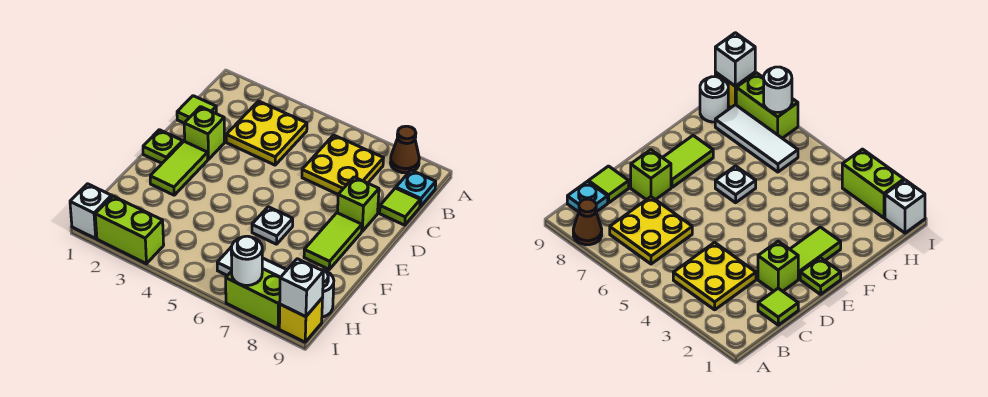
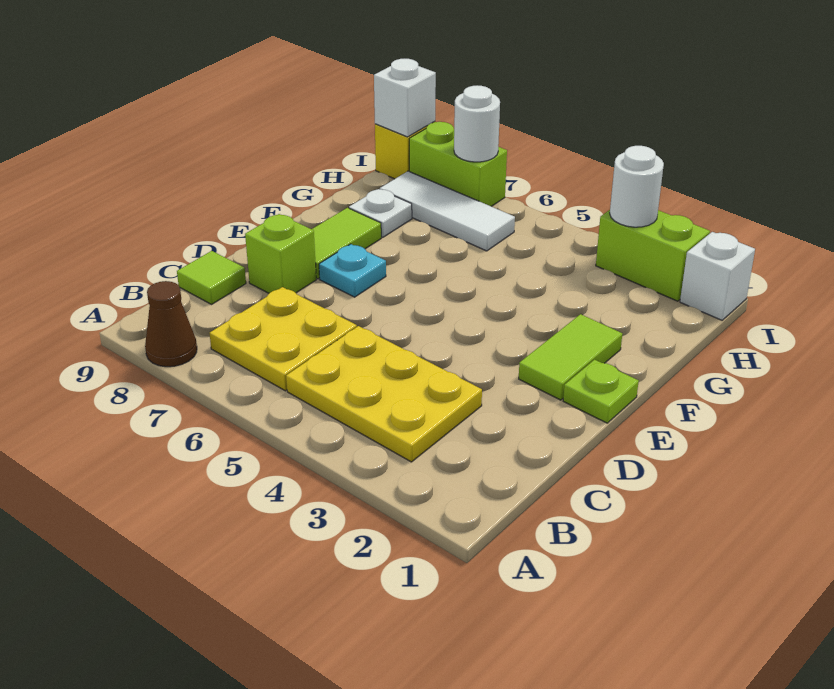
yellow 2x2 plate [226,101,307,165] -> yellow 2x3 plate [286,326,482,462]
cyan 1x1 plate [396,170,436,207] -> cyan 1x1 plate moved to [319,244,386,297]
lime 1x1 tile [177,96,216,123] -> none
lime 1x1 brick [184,107,224,159] -> none
white 1x1 plate [252,207,293,244] -> white 1x1 plate moved to [349,189,412,237]
white 1x1 round brick [322,270,334,317] -> white 1x1 round brick moved to [610,146,664,227]

